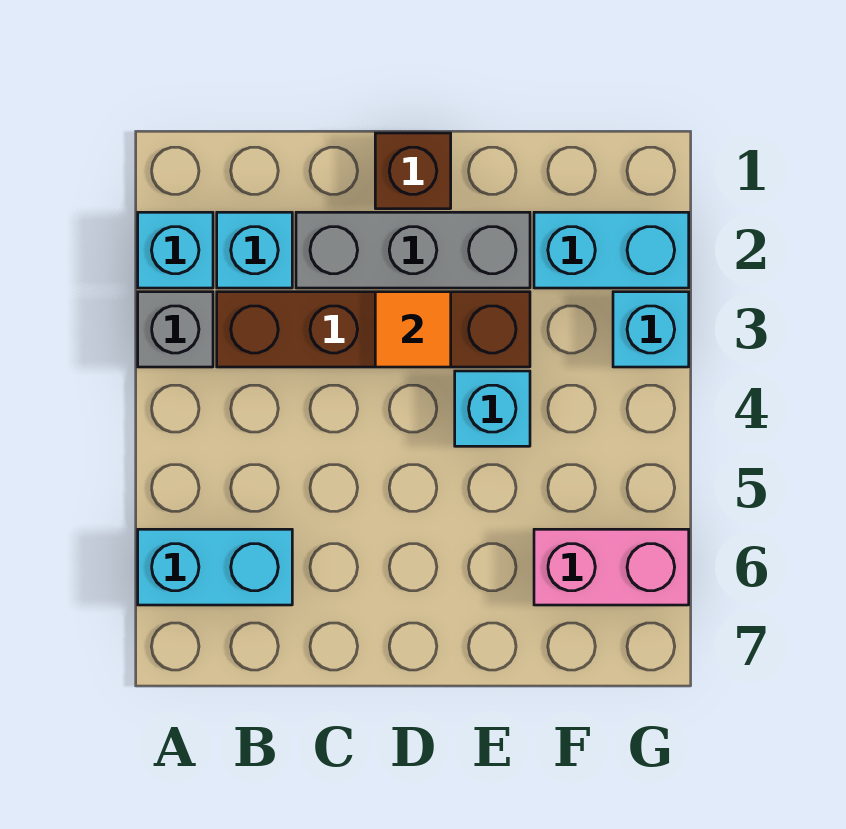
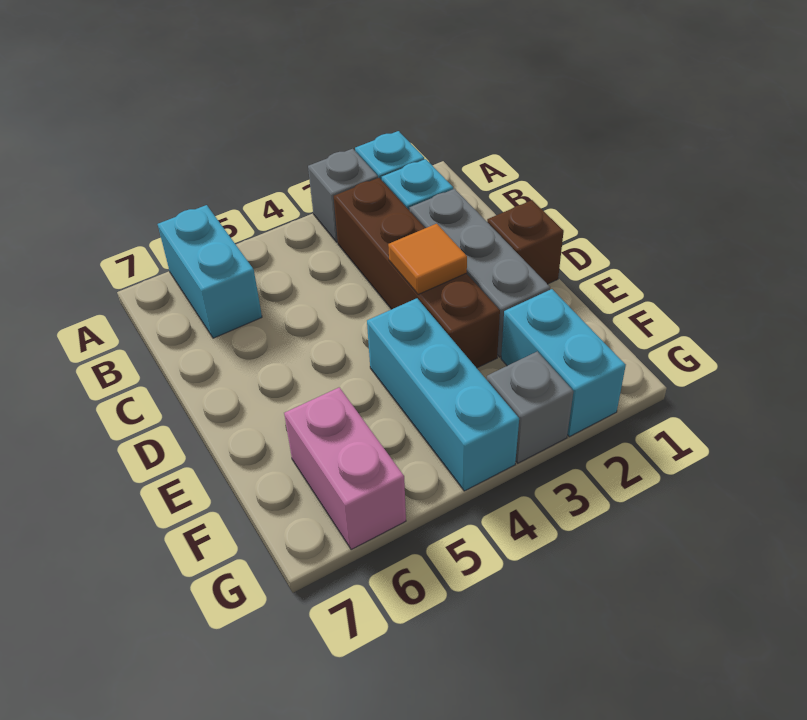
cyan 1x1 brick [455,371,530,446] -> cyan 1x3 brick [367,298,519,491]
cyan 1x1 brick [613,292,689,367] -> grey 1x1 brick [487,351,574,463]

